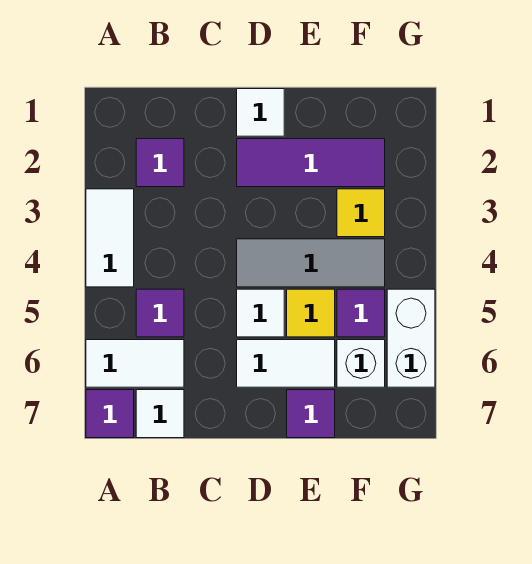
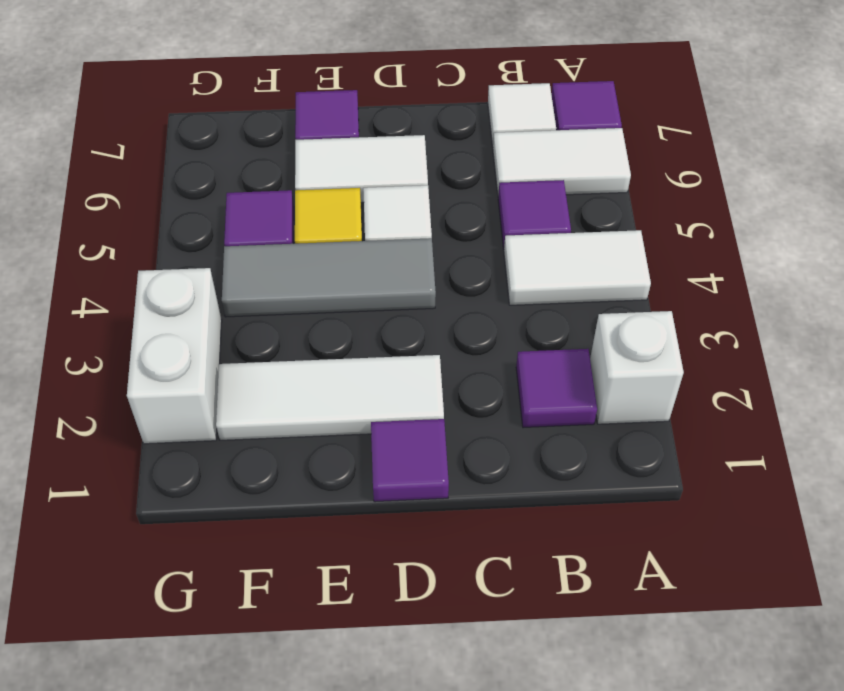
white 1x2 tile [86,189,134,287] -> white 1x2 tile turned to [504,230,651,305]
white 1x1 tile [237,89,284,136] -> purple 1x1 tile [371,419,449,502]
purple 1x3 tile [237,139,385,187] -> white 1x3 tile [216,355,444,440]
yellow 1x1 tile [337,189,385,237] -> none
white 1x1 brick [337,340,385,387] -> white 1x1 brick moved to [590,311,684,424]
white 1x2 brick [387,289,435,387] -> white 1x2 brick moved to [127,268,222,444]

